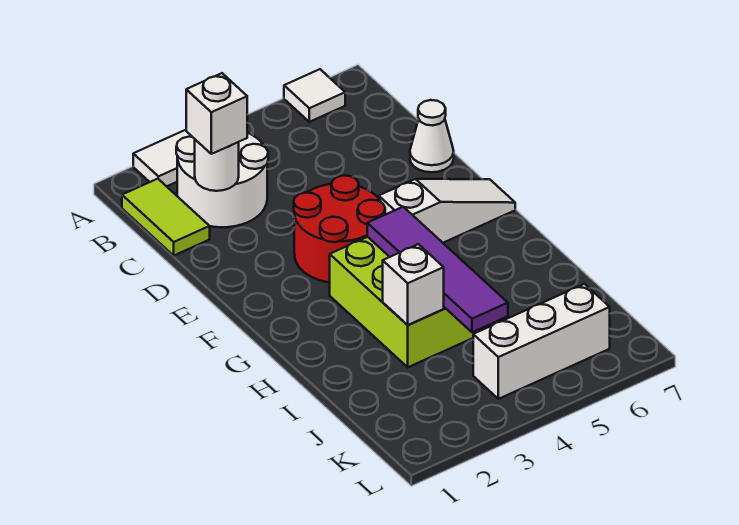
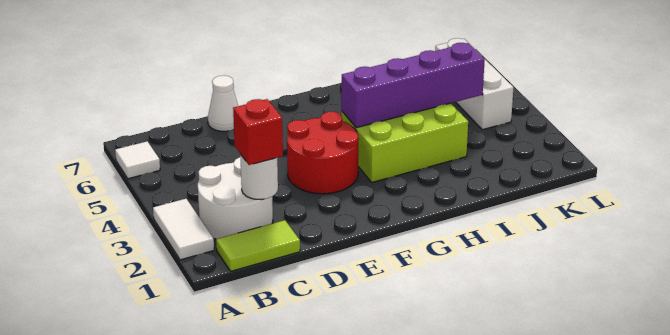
white 1x1 brick [186,73,247,154] -> red 1x1 brick [233,99,283,165]
white 1x3 slope [379,179,515,243] -> none
purple 1x4 tile [367,207,508,332] -> purple 1x4 brick [341,43,485,128]
white 1x1 brick [383,244,444,325] -> none

